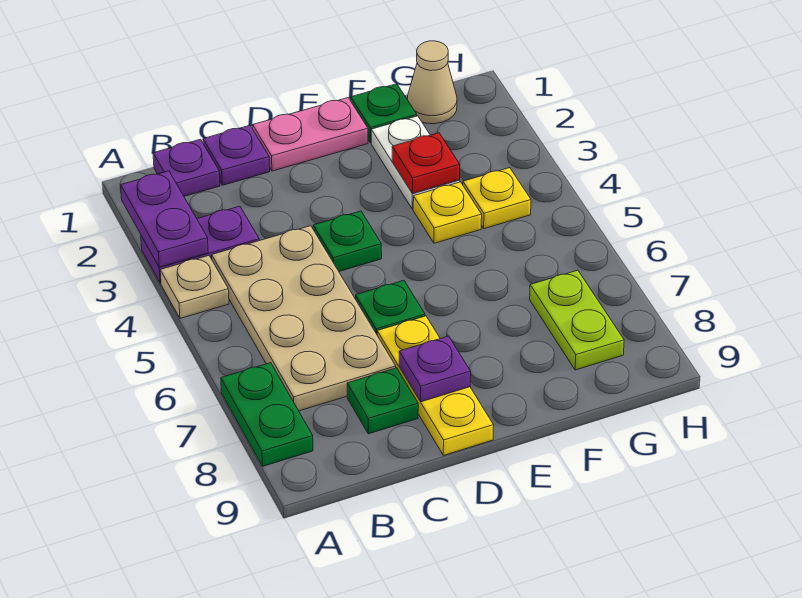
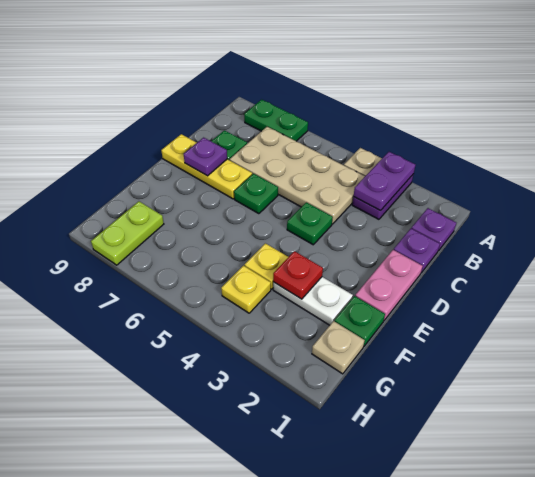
purple 1x2 plate [120,171,208,267] -> purple 1x2 plate turned to [354,152,415,211]
tan 1x1 cone [407,41,457,124] -> tan 1x1 plate [312,321,365,374]
lime 1x2 plate [530,270,624,370] -> lime 1x2 plate turned to [91,201,164,265]

